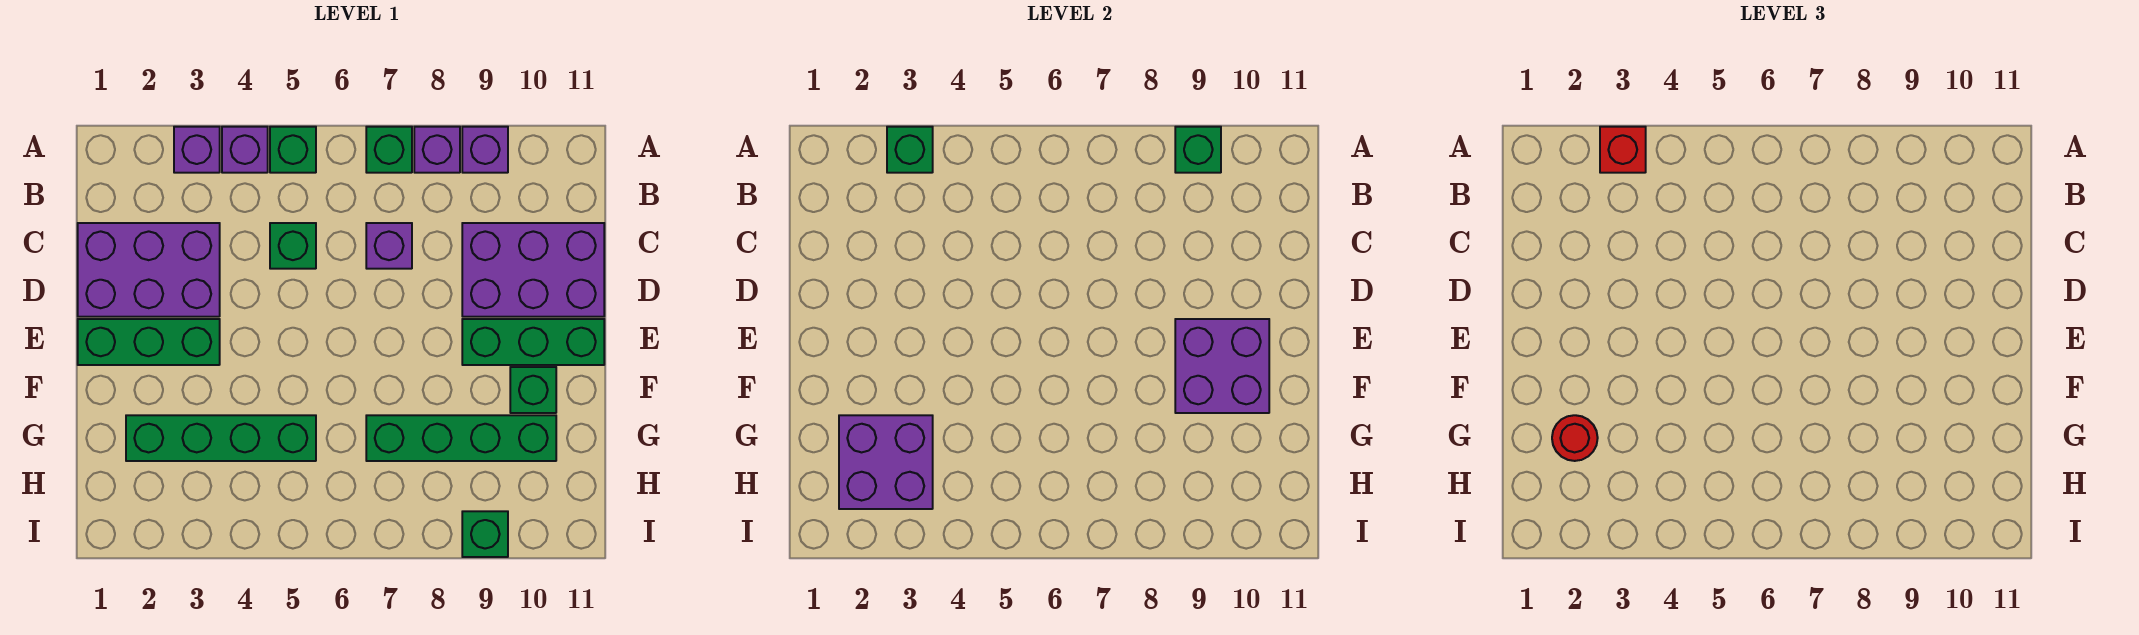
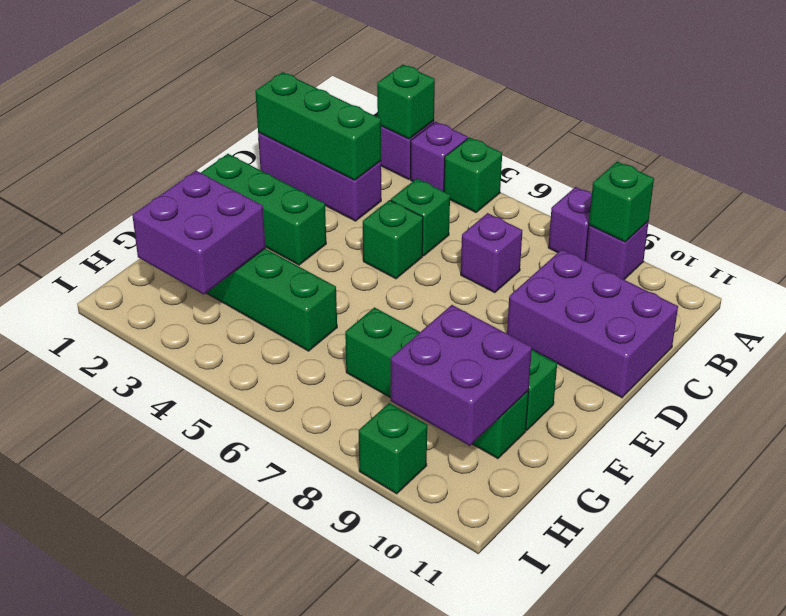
red 1x1 brick [1600,127,1646,173] -> none
green 1x1 brick [366,127,412,173] -> green 1x1 brick moved to [363,200,423,279]
purple 2x3 brick [78,223,220,317] -> purple 1x3 brick [258,132,381,221]
green 1x3 brick [462,319,604,365] -> green 1x3 brick moved to [255,72,381,180]
purple 2x2 brick [1175,319,1269,413] -> purple 2x2 brick moved to [391,305,532,446]
red 1x1 round brick [1552,415,1598,461] -> none

